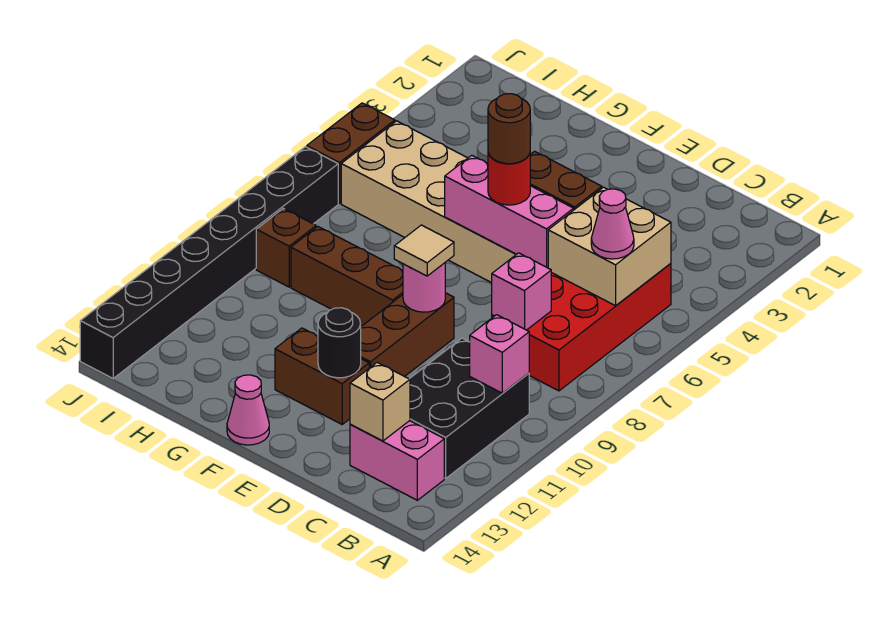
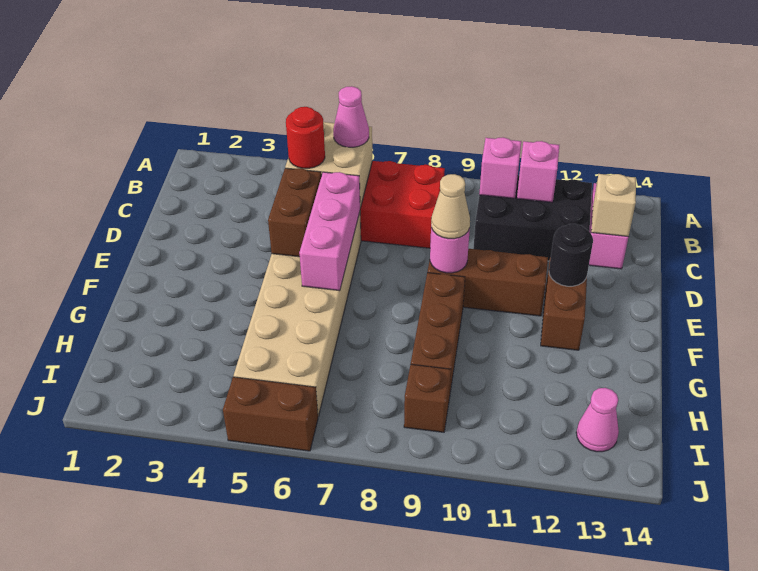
pink 1x1 brick [492,253,551,330] -> pink 1x1 brick moved to [517,141,559,202]
red 1x1 round brick [488,153,530,205] -> red 1x1 round brick moved to [286,107,325,168]
brown 1x1 round brick [488,94,530,164] -> none
tan 1x1 tile [394,225,454,276] -> tan 1x1 cone [431,174,470,239]
pink 1x1 cone [227,375,269,445] -> pink 1x1 cone moved to [576,388,619,452]
black 1x8 brick [80,147,338,378] -> none

